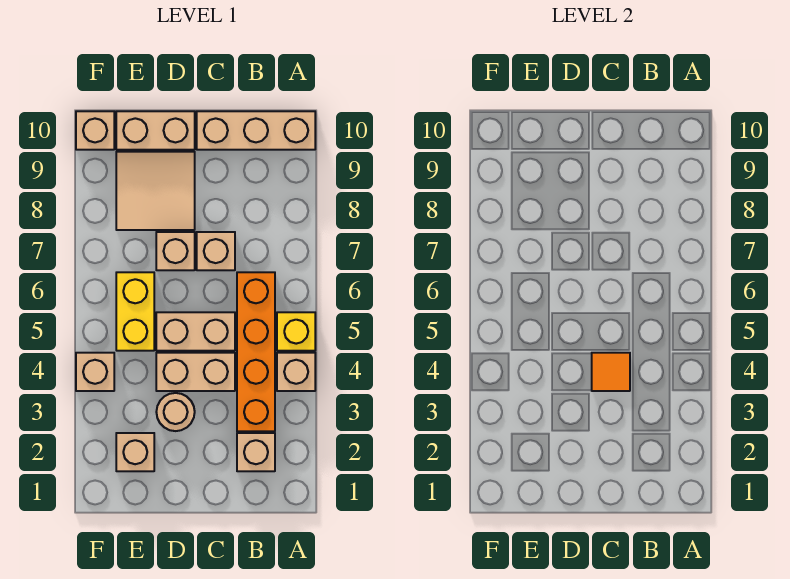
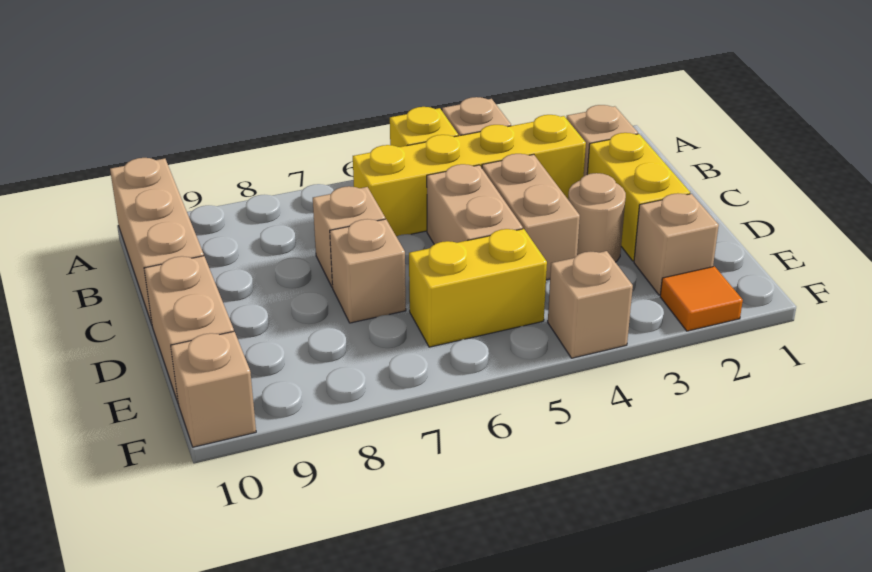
orange 1x4 brick [237,272,275,431] -> yellow 1x4 brick [353,115,586,236]
none -> yellow 1x2 brick [587,133,690,261]
orange 1x1 tile [592,353,630,391] -> orange 1x1 tile moved to [660,266,743,331]
tan 2x2 tile [116,152,195,230] -> none

